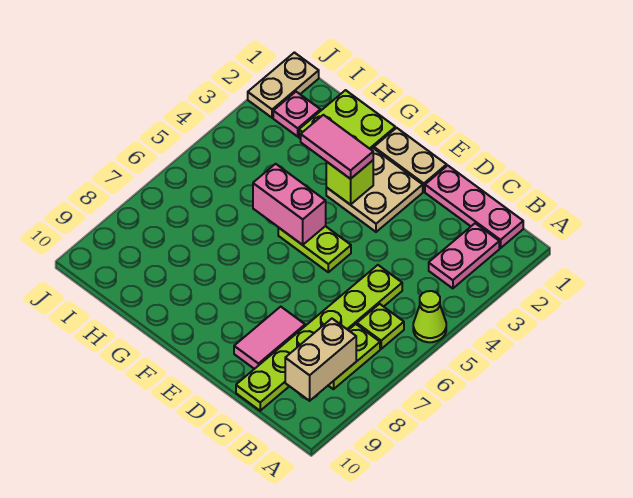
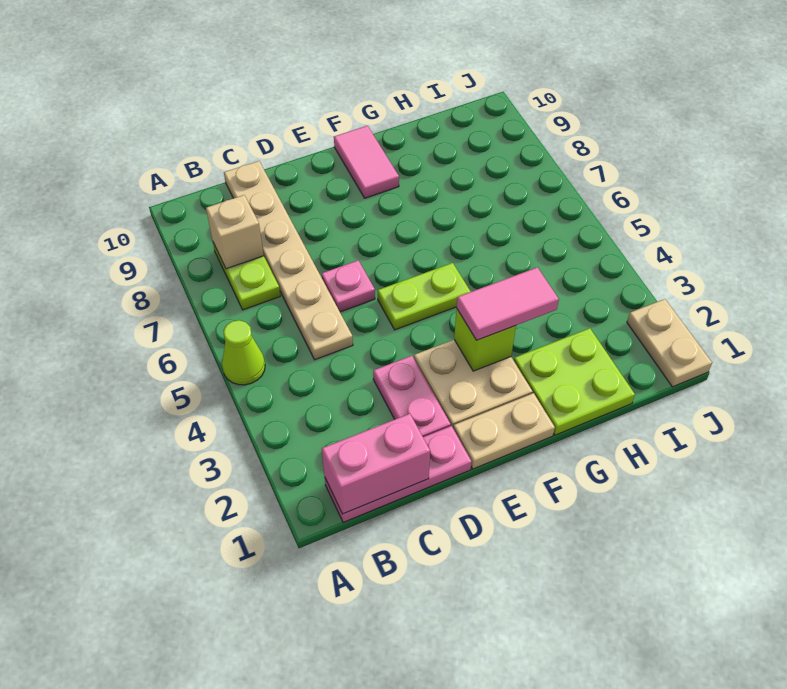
pink 1x2 plate [429,223,499,288] -> pink 1x2 plate moved to [373,356,451,437]
lime 1x1 plate [357,304,404,349] -> none
tan 1x2 brick [285,319,356,401] -> tan 1x1 brick [206,195,264,269]
lime 1x6 plate [236,265,402,411] -> tan 1x6 plate [224,161,353,360]
pink 1x2 tile [234,307,305,369] -> pink 1x2 tile moved to [334,126,399,198]
pink 1x2 brick [253,164,326,245] -> pink 1x2 brick moved to [322,414,430,514]
pink 1x1 plate [273,92,320,136] -> pink 1x1 plate moved to [322,260,375,312]

